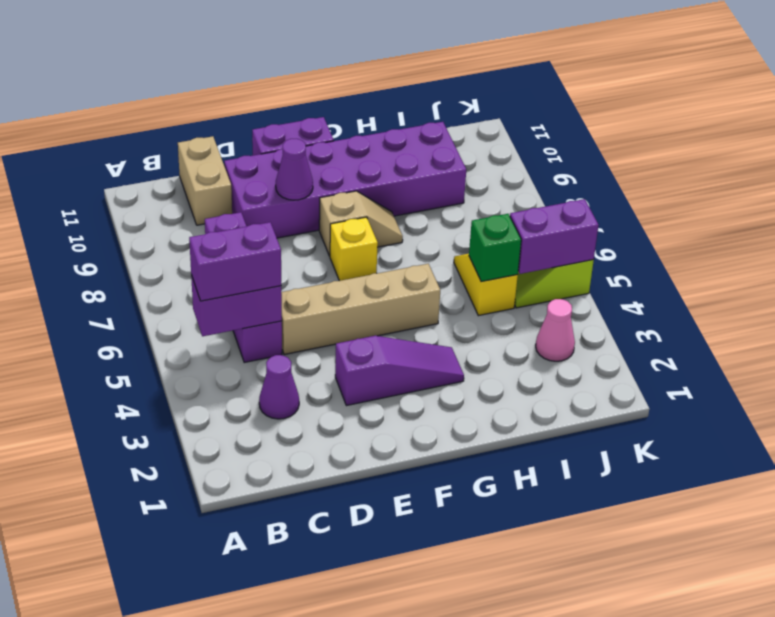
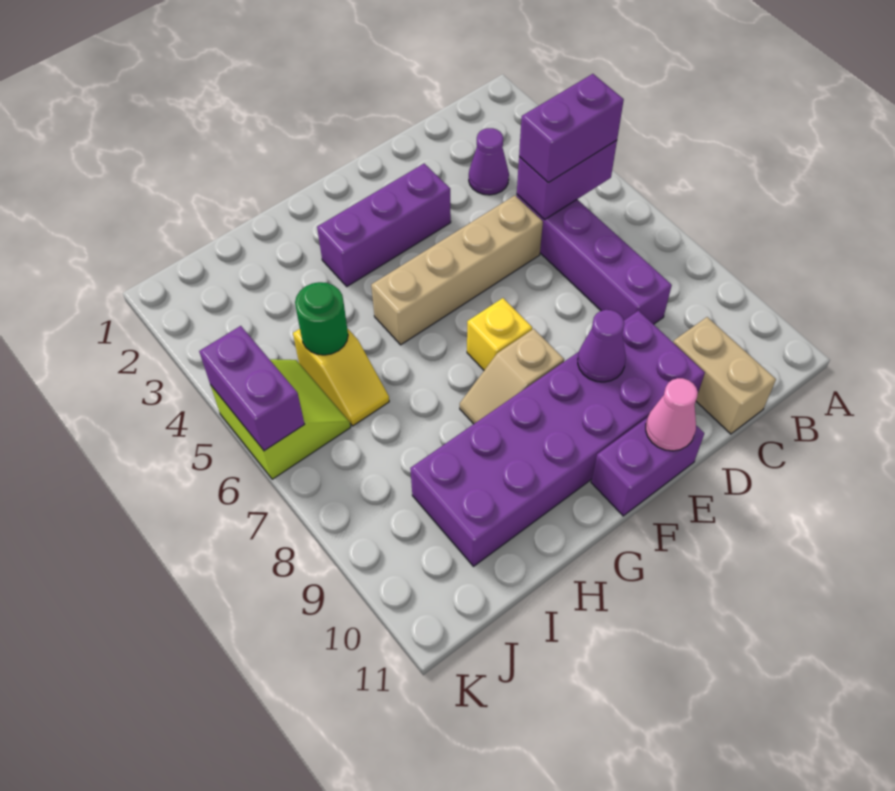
purple 1x3 slope [335,336,464,406] -> purple 1x3 brick [317,164,451,286]
green 1x1 brick [469,214,521,282] -> green 1x1 round brick [295,282,348,355]
pink 1x1 cone [536,299,575,361] -> pink 1x1 cone moved to [646,378,698,451]
purple 1x2 brick [510,199,599,274] -> purple 1x2 brick turned to [199,326,305,451]

